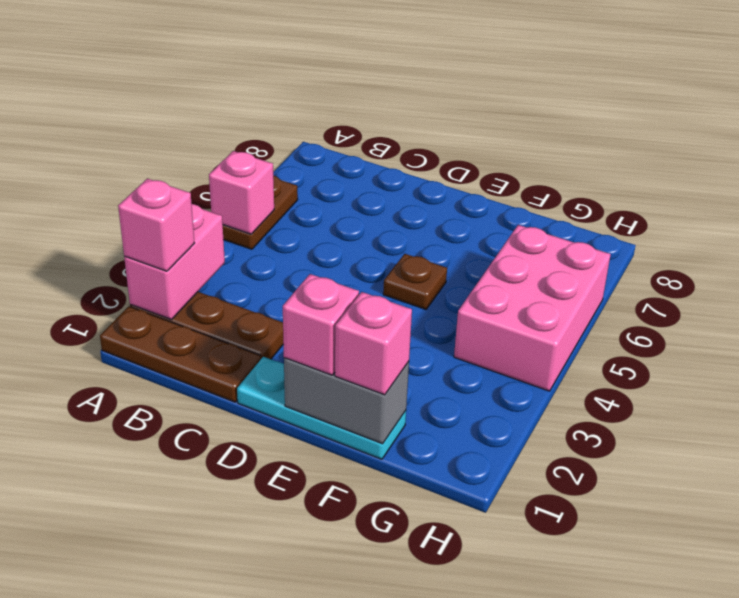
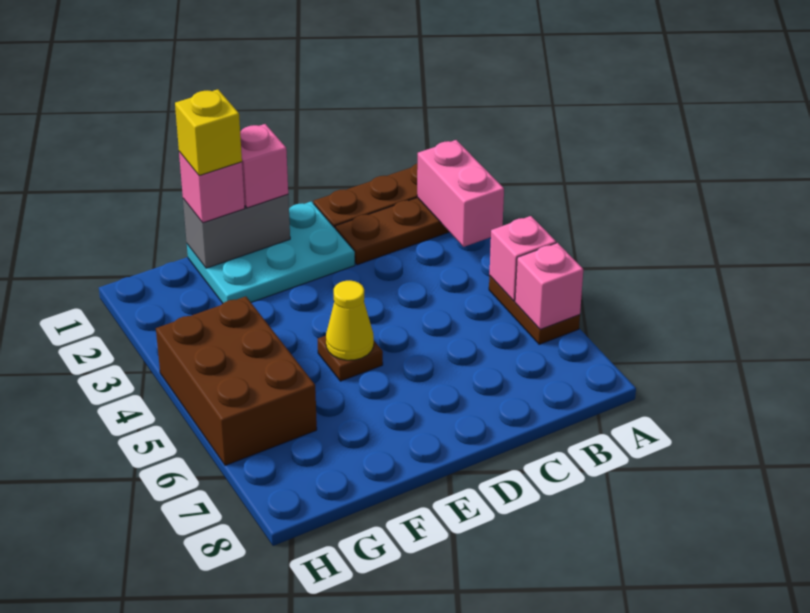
pink 1x1 brick [118,179,194,271] -> pink 1x1 brick moved to [515,243,583,330]
cyan 1x3 plate [237,357,406,459] -> cyan 2x3 plate [187,201,355,303]
none -> yellow 1x1 cone [326,280,374,360]
none -> yellow 1x1 brick [175,89,242,176]
pink 2x3 brick [454,225,611,391] -> brown 2x3 brick [156,296,317,465]

